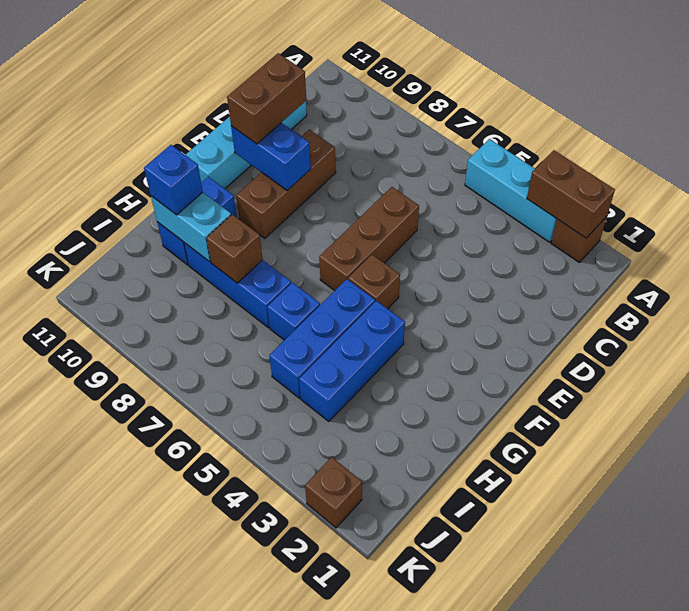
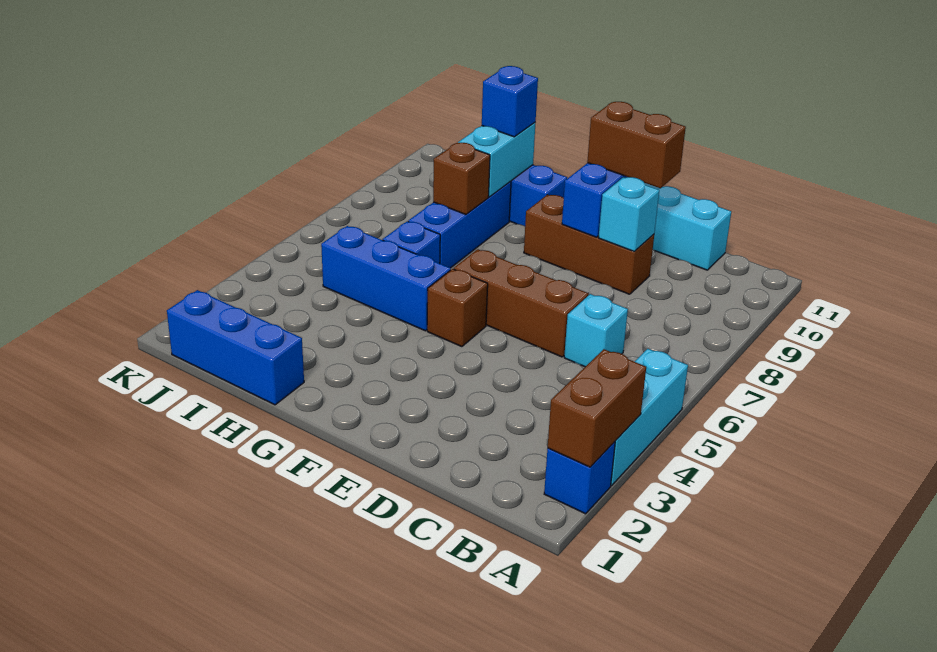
brown 1x1 brick [551,216,607,263] -> blue 1x1 brick [544,442,615,514]
none -> cyan 1x1 brick [564,294,628,367]
none -> cyan 1x1 brick [599,177,659,251]
blue 1x3 brick [299,301,405,421] -> blue 1x3 brick moved to [167,290,304,405]
brown 1x1 brick [305,457,362,528] -> none

